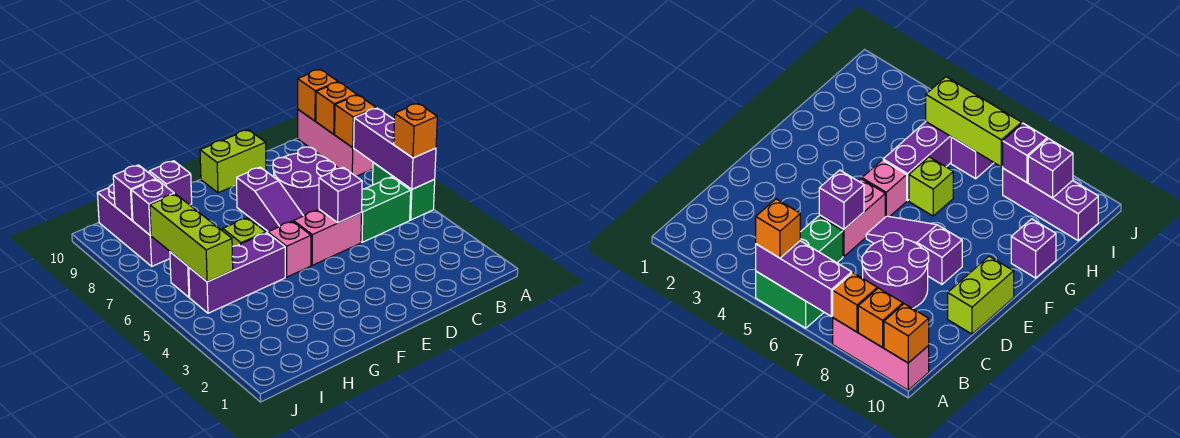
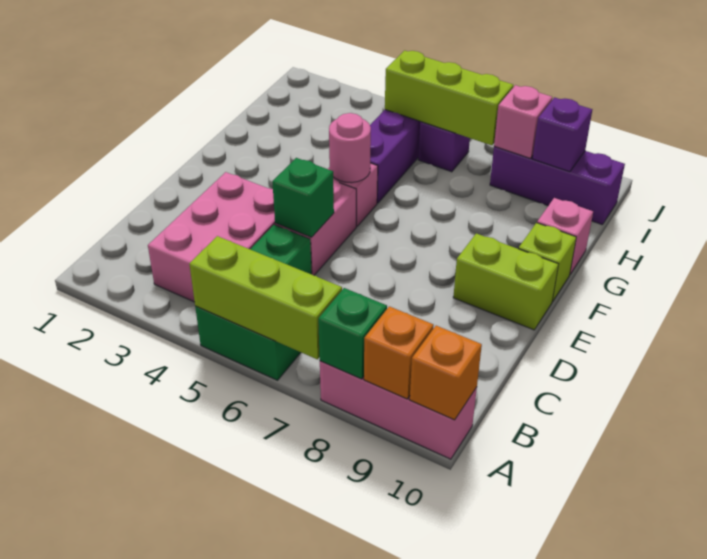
purple 1x3 brick [353,108,436,189] -> lime 1x3 brick [189,236,342,359]
orange 1x1 brick [394,103,437,158] -> none
orange 1x1 brick [335,95,376,148] -> green 1x1 brick [318,288,387,379]
none -> pink 2x3 brick [148,172,275,302]
purple 2x2 round brick [273,147,335,216] -> none
purple 1x1 brick [319,167,362,223] -> green 1x1 brick [272,158,334,237]
lime 1x2 brick [200,130,266,193] -> lime 1x2 brick turned to [453,233,558,330]
purple 1x3 slope [237,167,303,232] -> none
none -> pink 1x1 round brick [329,113,371,183]
lime 1x1 brick [223,218,266,246] -> lime 1x1 brick moved to [519,223,576,302]
purple 1x1 brick [149,161,192,205] -> pink 1x1 brick [537,198,593,274]
purple 1x1 brick [131,179,174,235] -> pink 1x1 brick [494,85,552,158]

